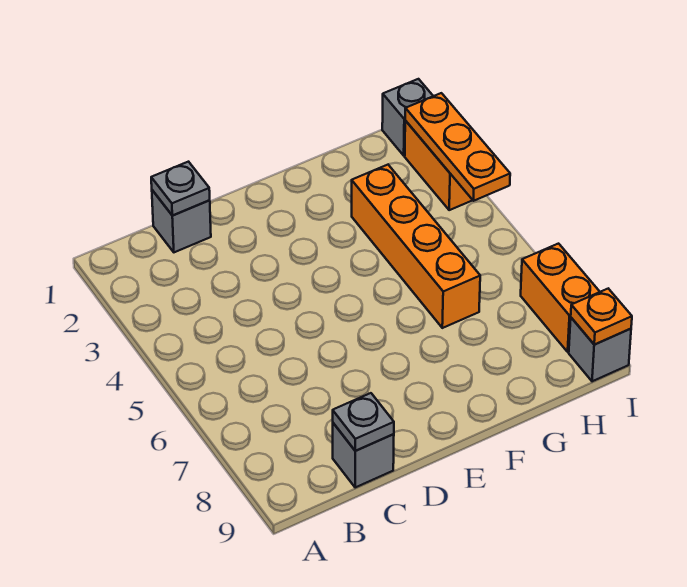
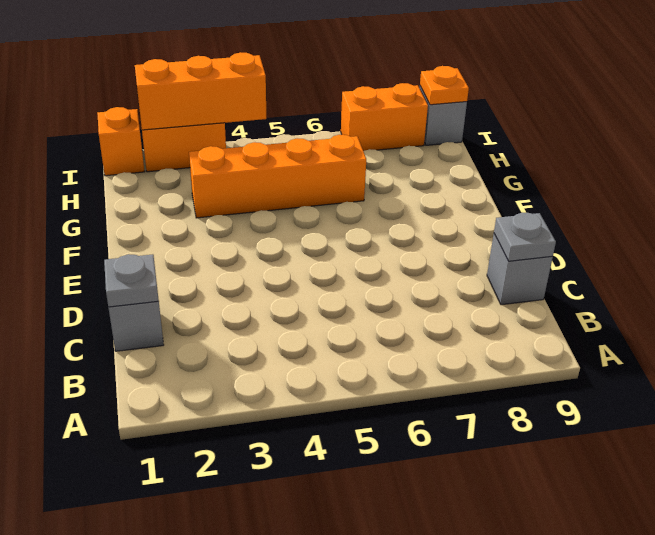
grey 1x1 brick [382,79,433,156] -> orange 1x1 brick [97,107,144,176]
orange 1x3 plate [405,93,510,201] -> orange 1x3 brick [135,52,266,130]

